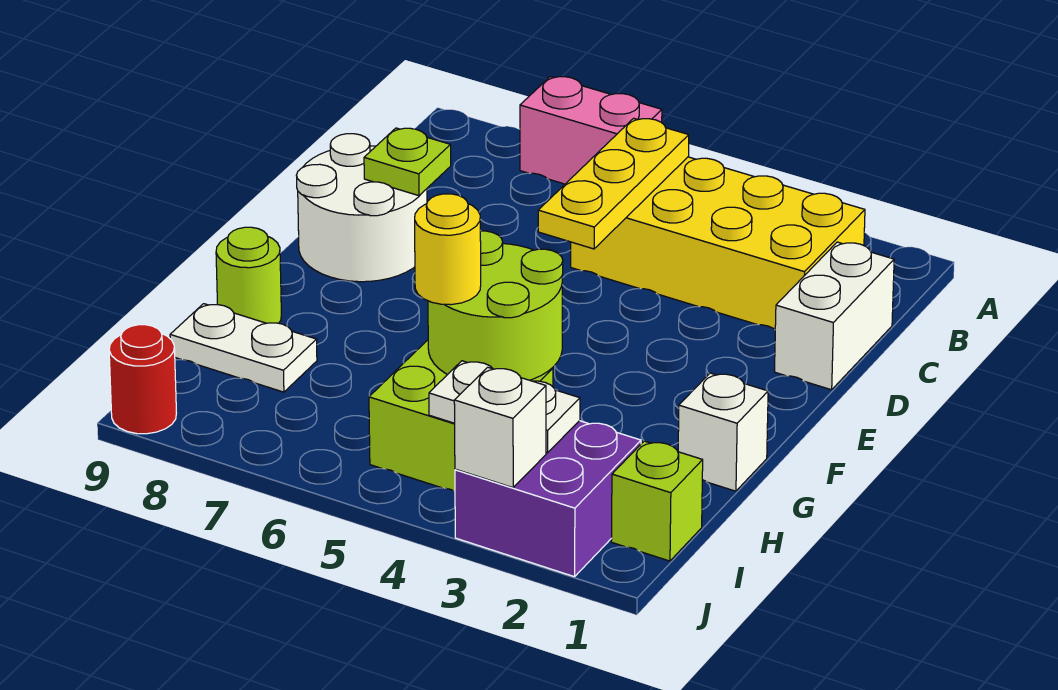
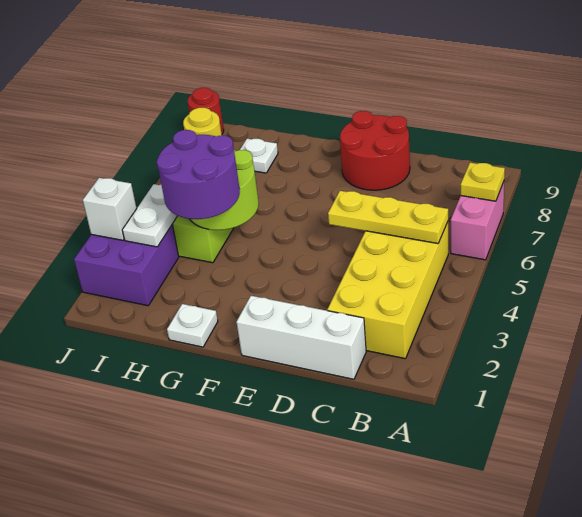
none -> yellow 1x1 plate [461,163,505,201]
white 1x2 brick [775,242,894,390] -> white 1x3 brick [237,296,366,379]
white 2x2 round brick [296,134,427,282] -> red 2x2 round brick [340,111,410,190]
lime 1x1 plate [364,128,451,196] -> none
white 1x1 brick [678,373,768,491] -> white 1x1 plate [167,304,218,347]
none -> purple 2x2 round brick [157,130,240,219]
lime 1x1 round brick [216,227,281,323] -> none
white 1x2 plate [170,304,317,392] -> white 1x1 plate [240,139,278,173]
lime 1x1 brick [611,441,703,561] -> none

